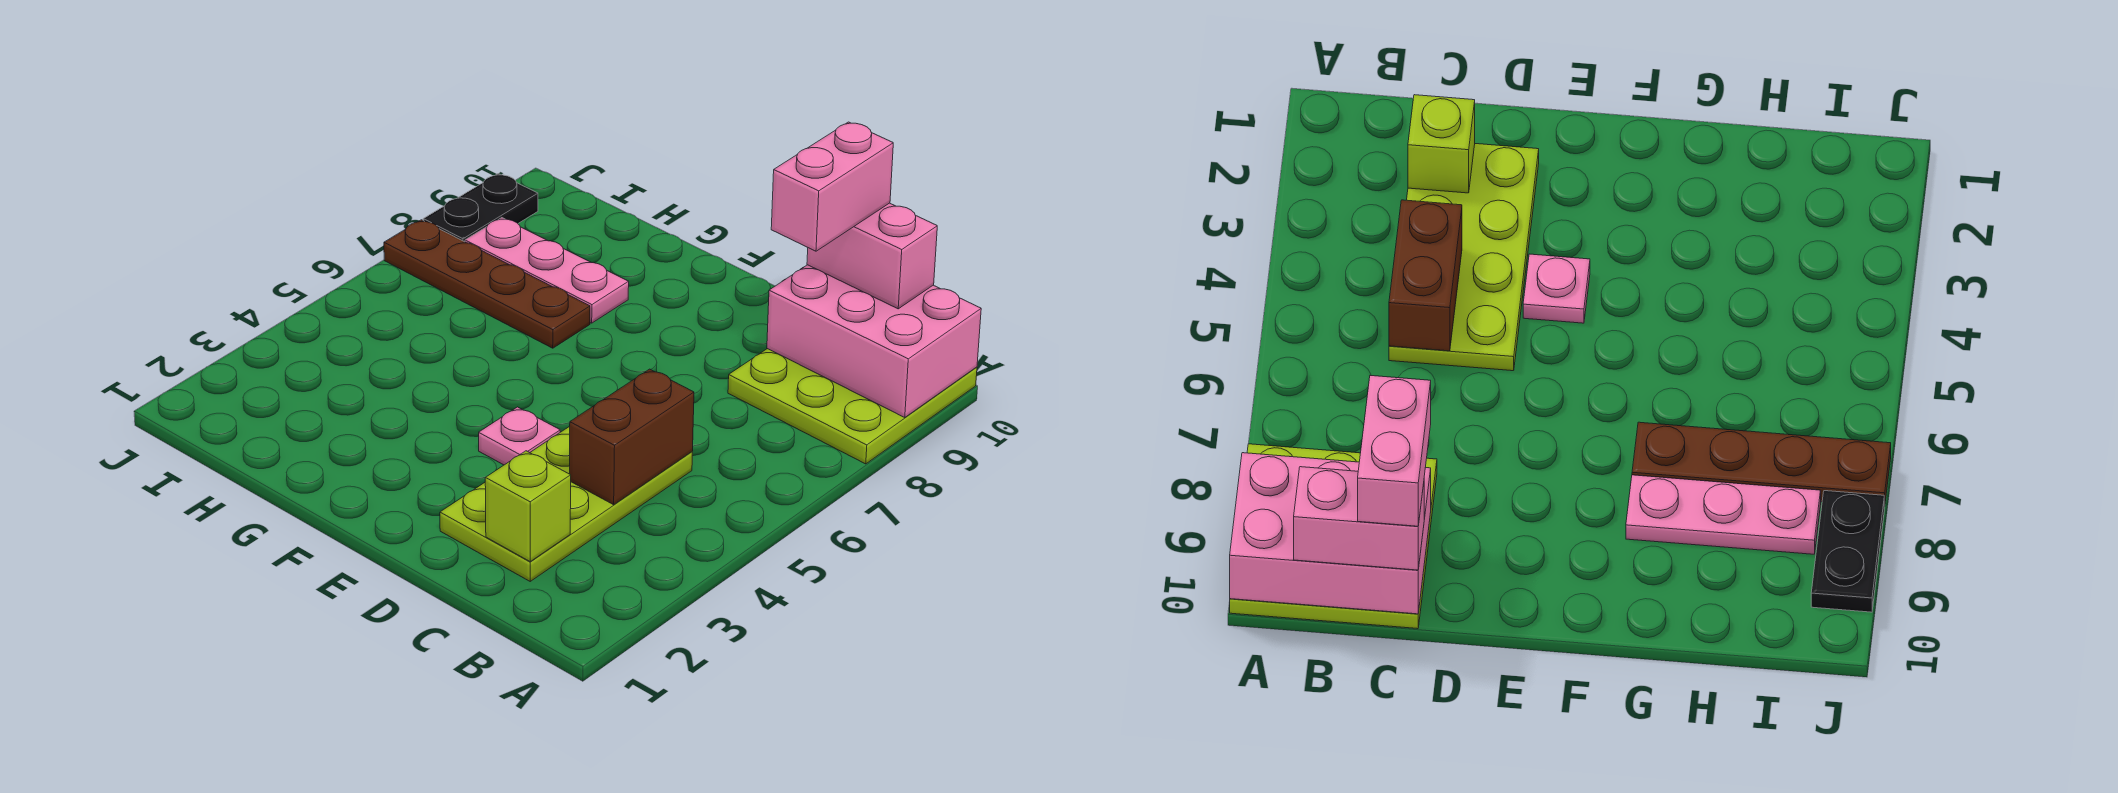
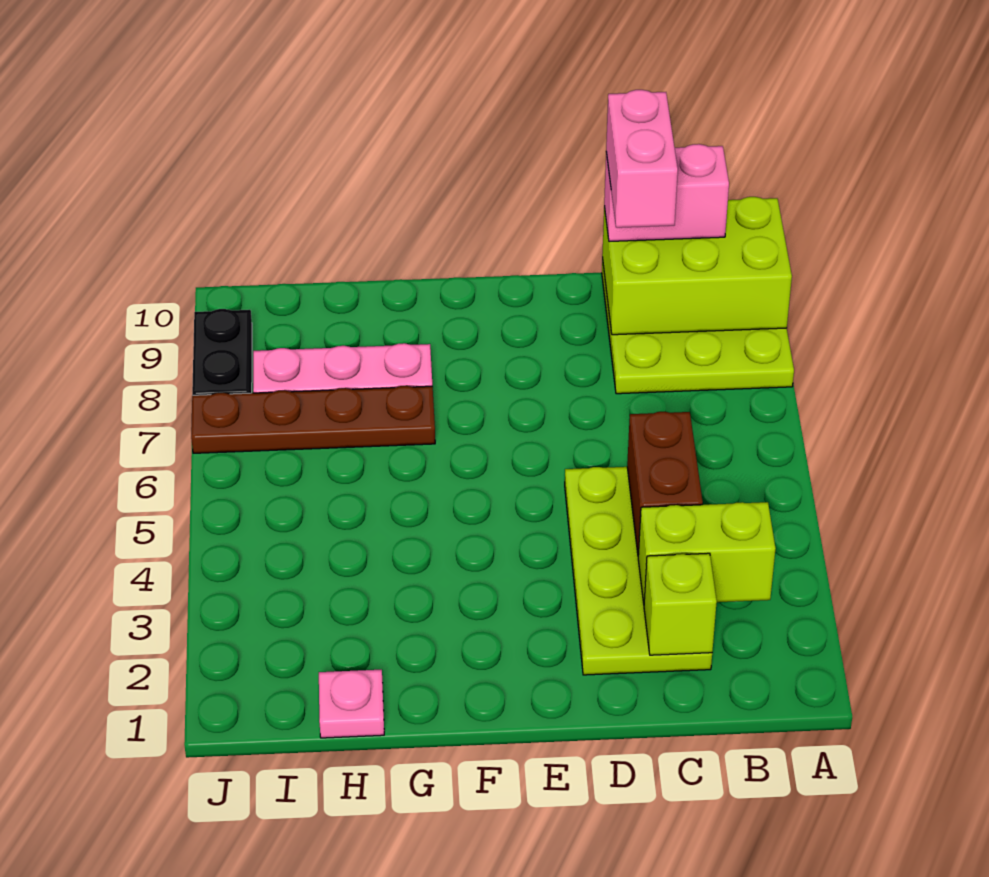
pink 2x3 brick [767,265,981,418] -> lime 2x3 brick [602,197,792,335]
none -> lime 1x2 brick [638,502,776,603]
pink 1x1 plate [479,407,560,465] -> pink 1x1 plate moved to [319,670,384,738]

